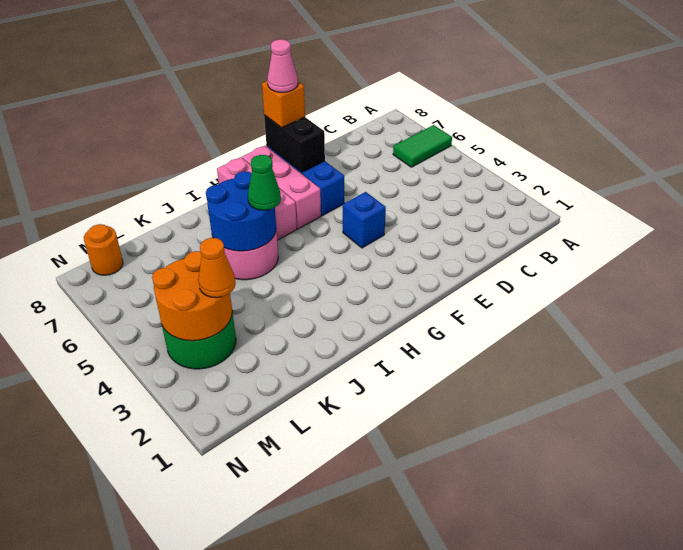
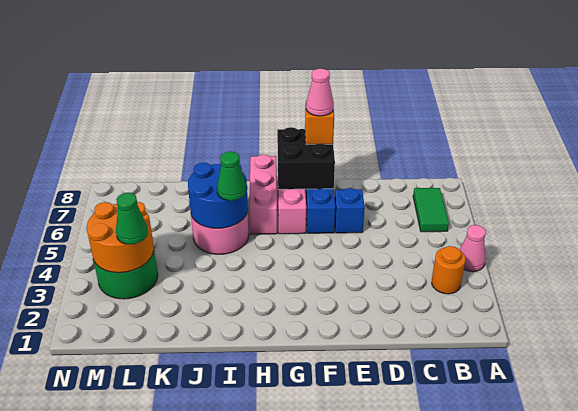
none -> pink 1x1 cone [460,225,486,272]
green 1x2 tile [393,125,452,167] -> green 1x2 tile turned to [413,188,449,232]
blue 1x1 brick [343,192,386,248] -> blue 1x1 brick moved to [335,188,365,233]
black 1x2 brick [264,115,325,172] -> black 2x2 brick [277,127,335,189]
orange 1x1 cone [198,238,236,298] -> green 1x1 cone [116,193,148,244]
orange 1x1 round brick [84,224,123,275] -> orange 1x1 round brick moved to [432,246,466,294]

